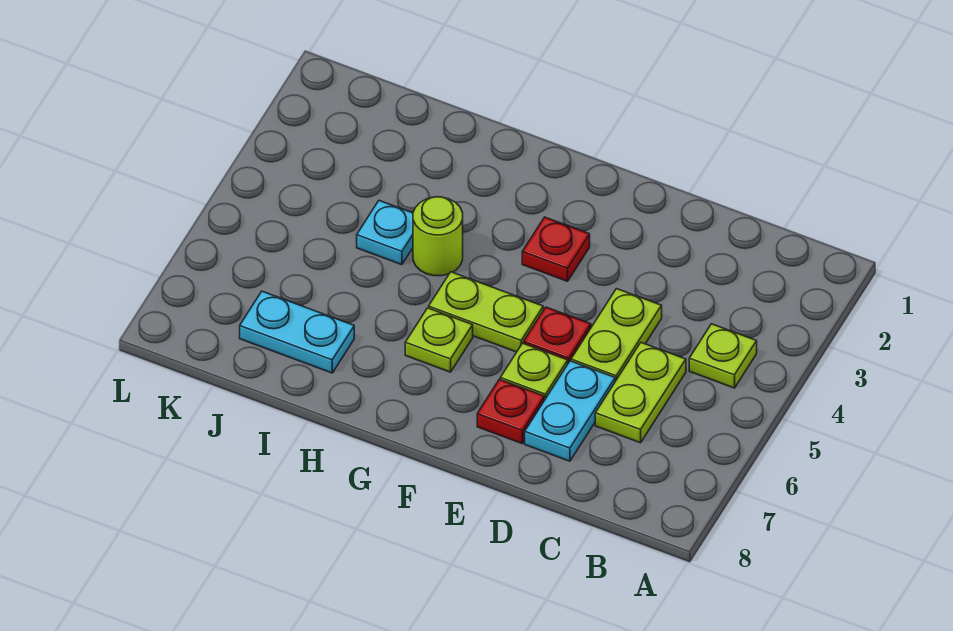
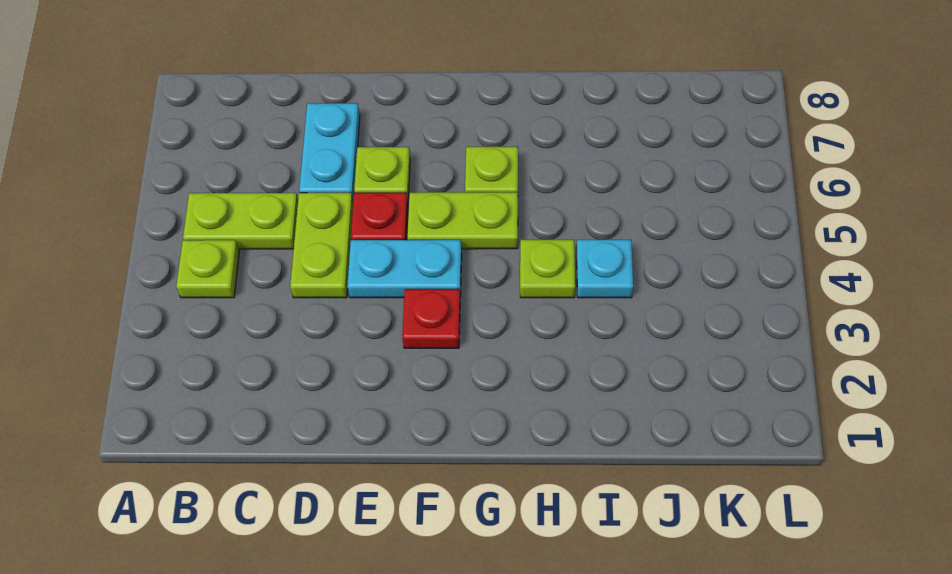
lime 1x2 plate [595,343,686,443] -> lime 1x2 plate turned to [183,193,298,249]
red 1x1 plate [477,379,544,443] -> none
lime 1x1 round brick [413,197,463,276] -> lime 1x1 plate [520,240,575,298]
cyan 1x2 plate [240,291,354,373] -> cyan 1x2 plate moved to [347,240,462,298]

